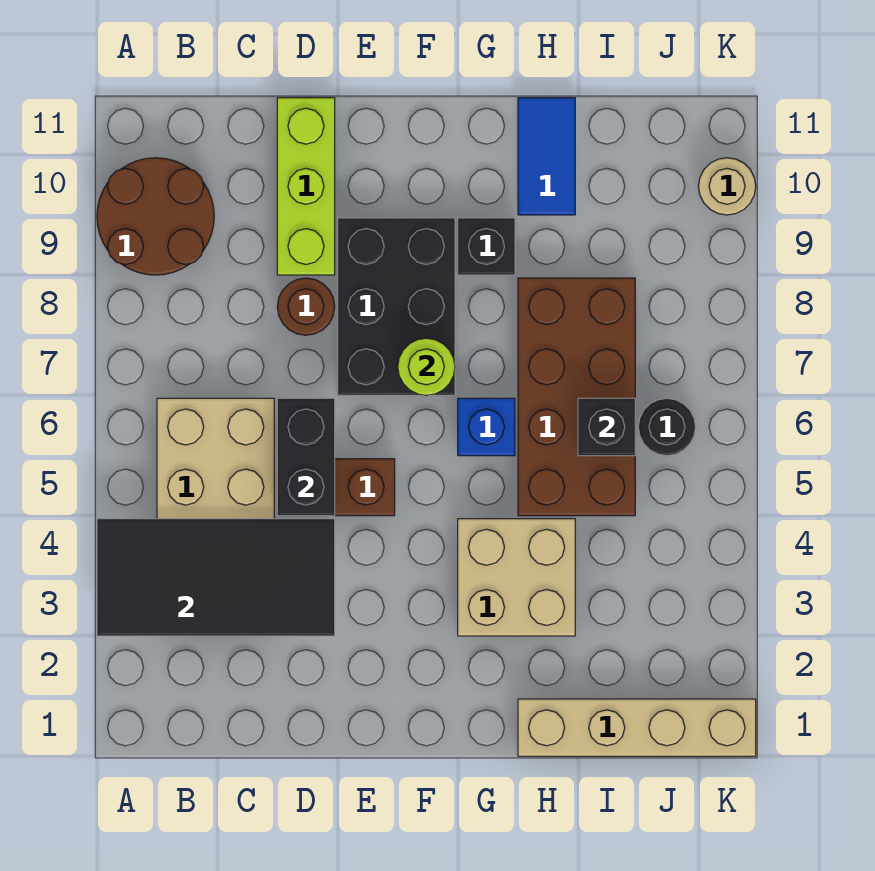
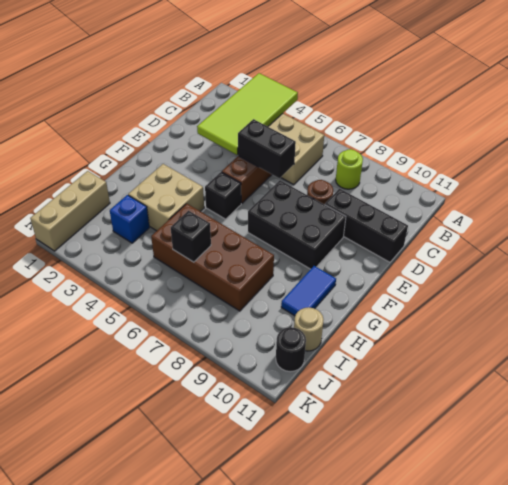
black 2x4 tile [97,519,335,636] -> lime 2x4 tile [197,73,298,155]
brown 2x2 round brick [97,158,214,275] -> none
lime 1x3 brick [277,98,335,275] -> black 1x3 brick [325,188,408,262]
lime 1x1 round brick [398,338,455,395] -> lime 1x1 round brick moved to [336,149,363,189]
blue 1x1 brick [458,398,515,456] -> blue 1x1 brick moved to [110,195,149,243]
black 1x1 brick [458,218,515,275] -> black 1x1 brick moved to [205,172,241,219]
tan 1x4 brick [518,699,756,756] -> tan 1x3 brick [30,171,110,251]
blue 1x2 tile [518,98,575,215] -> blue 1x2 tile turned to [281,266,336,316]
black 1x1 round brick [638,398,695,456] -> black 1x1 round brick moved to [276,327,306,372]
tan 1x1 round brick [698,158,756,215] -> tan 1x1 round brick moved to [294,307,324,351]

